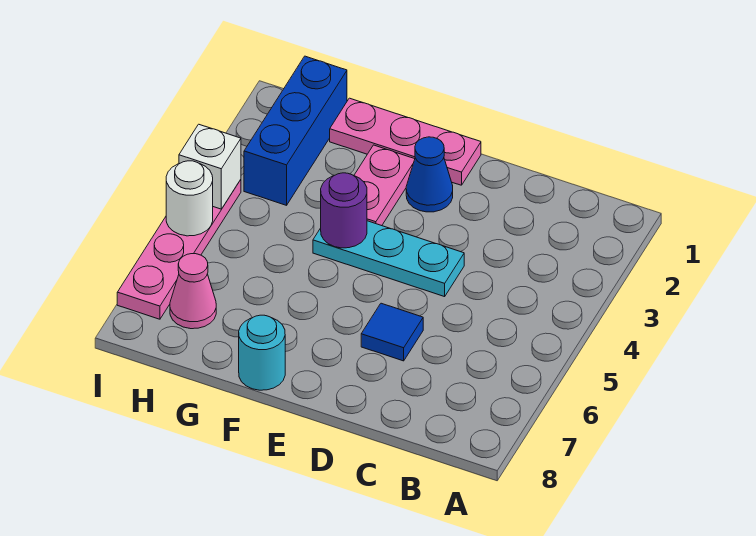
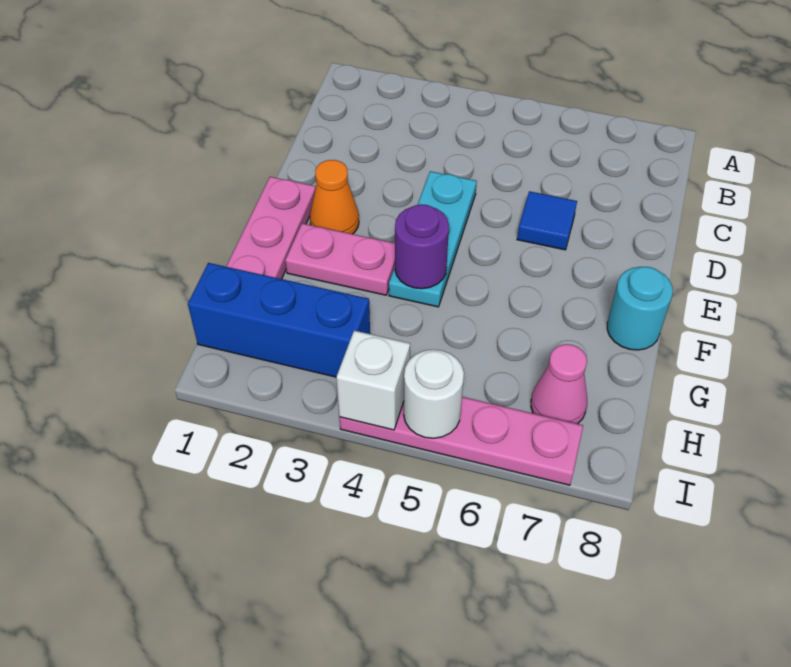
blue 1x1 cone [406,137,453,212] -> orange 1x1 cone [310,160,359,234]

